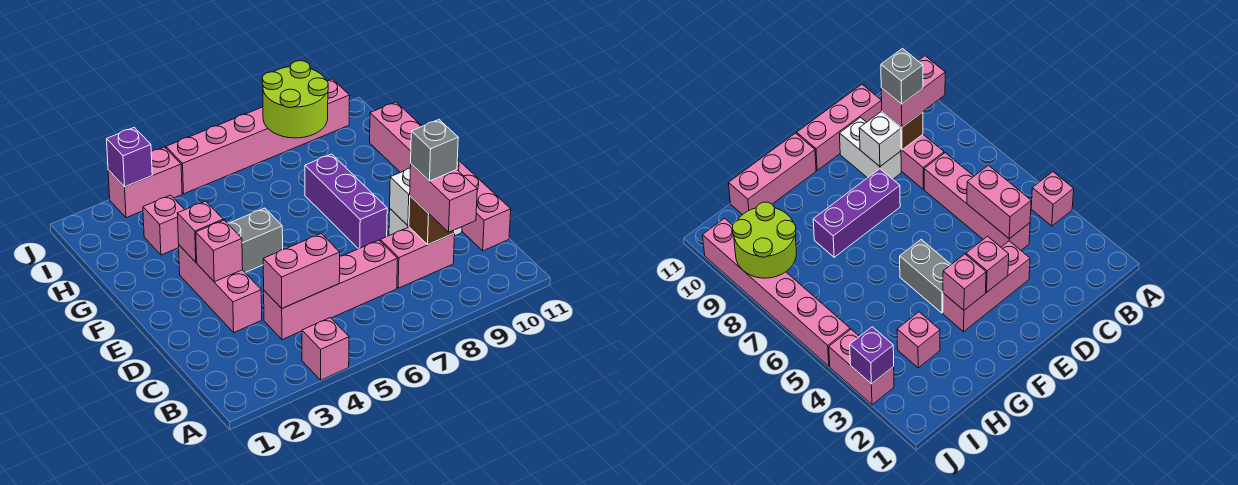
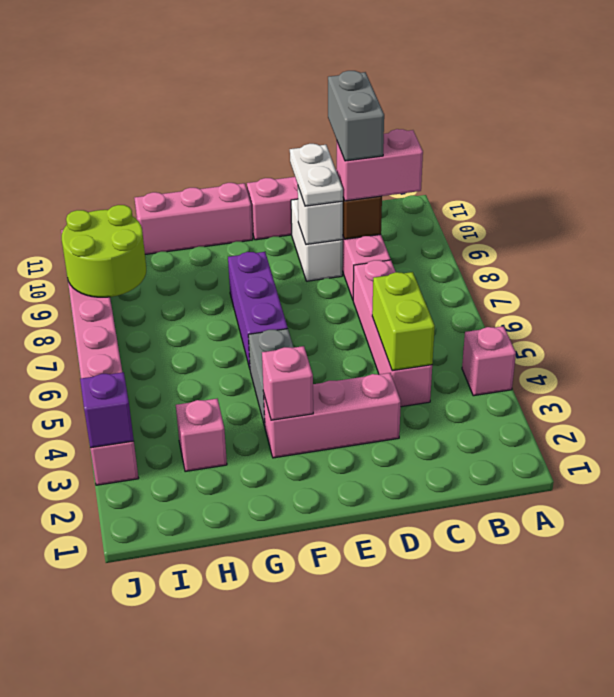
pink 1x2 brick [263,234,340,308] -> lime 1x2 brick [372,272,435,371]
grey 1x1 brick [411,120,458,181] -> grey 1x2 brick [328,71,384,161]
none -> white 1x2 plate [290,144,343,206]
pink 1x1 brick [196,220,243,282] -> none
purple 1x3 brick [305,154,387,249] -> purple 1x3 brick turned to [228,252,288,368]

